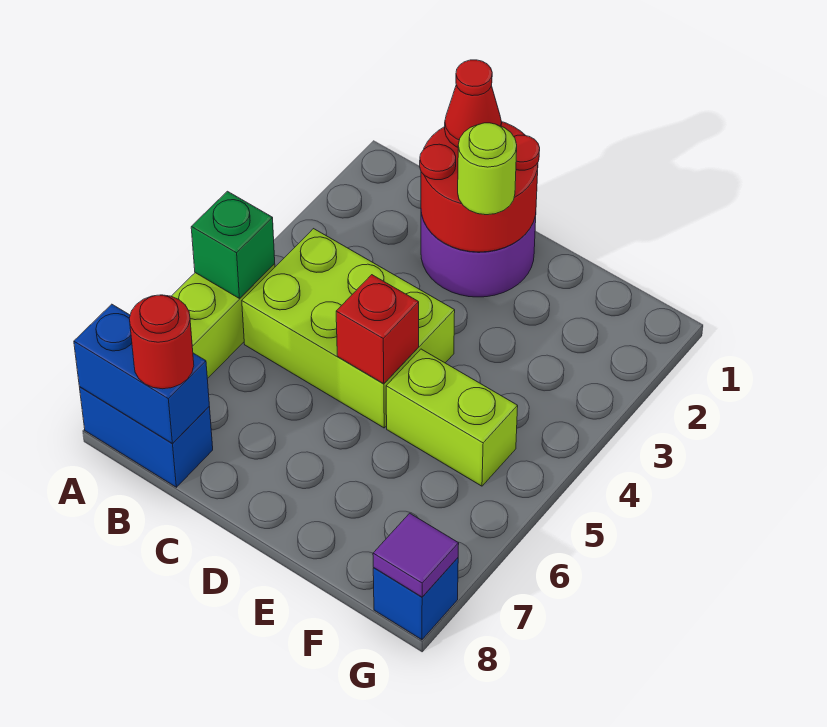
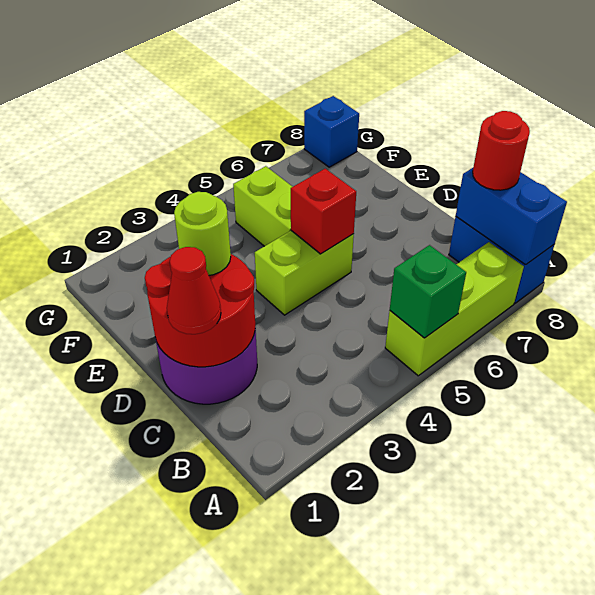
lime 2x3 brick [242,229,455,428] -> lime 1x2 brick [255,231,354,315]
purple 1x1 tile [373,513,459,597] -> none

